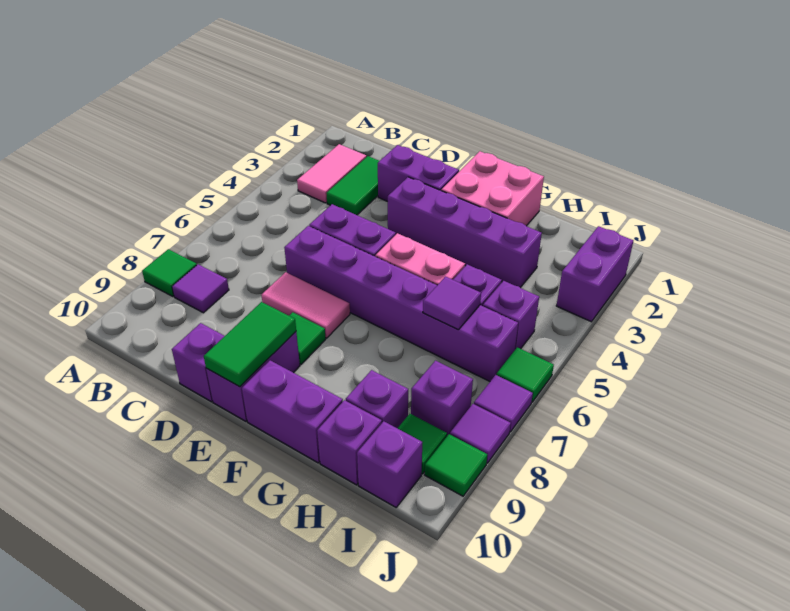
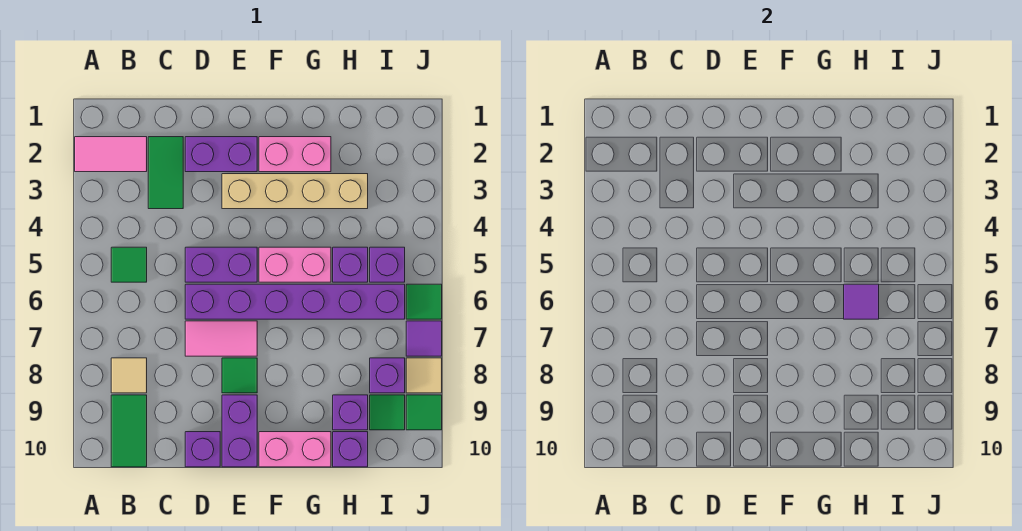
green 1x1 tile [142,249,197,297] -> green 1x1 tile moved to [111,247,147,282]
pink 1x2 tile [297,144,366,203] -> pink 1x2 tile turned to [75,137,147,172]
purple 1x1 tile [172,264,229,313] -> tan 1x1 tile [111,358,147,393]
purple 1x4 brick [388,177,542,288] -> tan 1x4 brick [222,174,368,209]
green 1x2 tile [204,302,296,387] -> green 1x2 tile moved to [111,395,147,467]
pink 2x2 brick [441,151,544,226] -> pink 1x2 brick [259,137,331,172]
purple 1x2 brick [242,360,343,463] -> pink 1x2 brick [259,432,331,467]
purple 1x1 brick [357,421,422,507] -> none
purple 1x2 brick [556,226,633,322] -> none
purple 1x1 tile [450,404,511,463] -> tan 1x1 tile [406,358,442,393]

